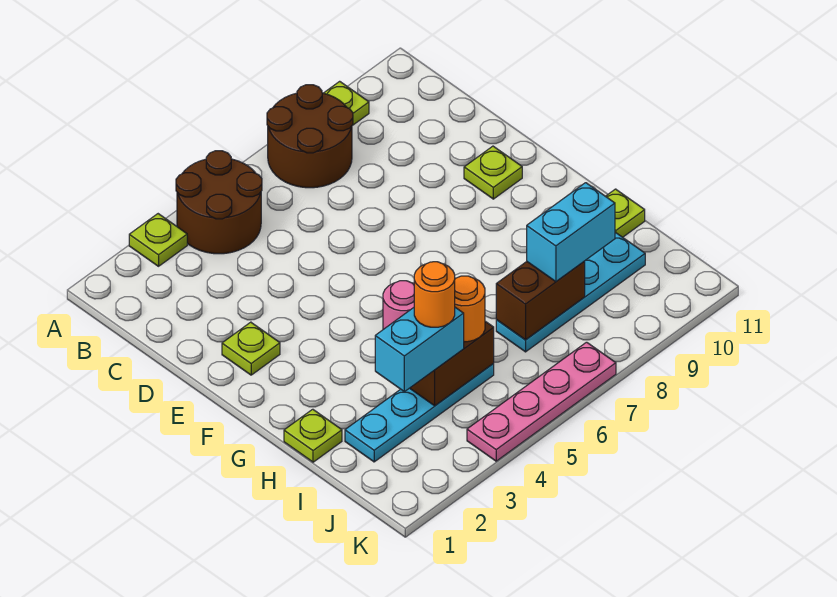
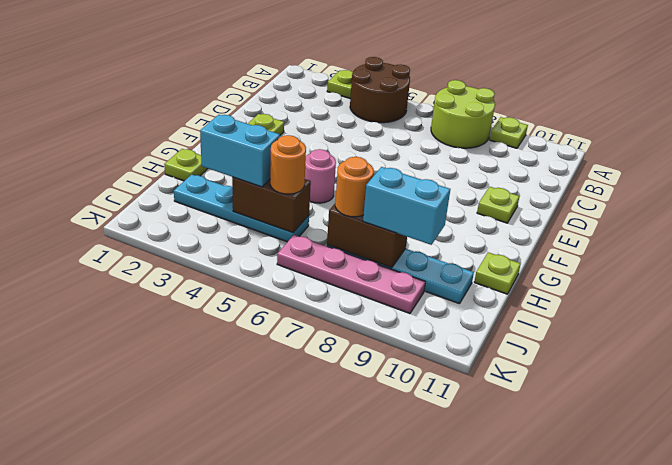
brown 2x2 round brick [267,85,353,188] -> lime 2x2 round brick [431,80,495,148]
orange 1x1 round brick [414,262,455,327] -> orange 1x1 round brick moved to [335,157,374,217]
pink 1x4 plate [467,342,616,461] -> pink 1x4 plate moved to [277,235,425,313]

